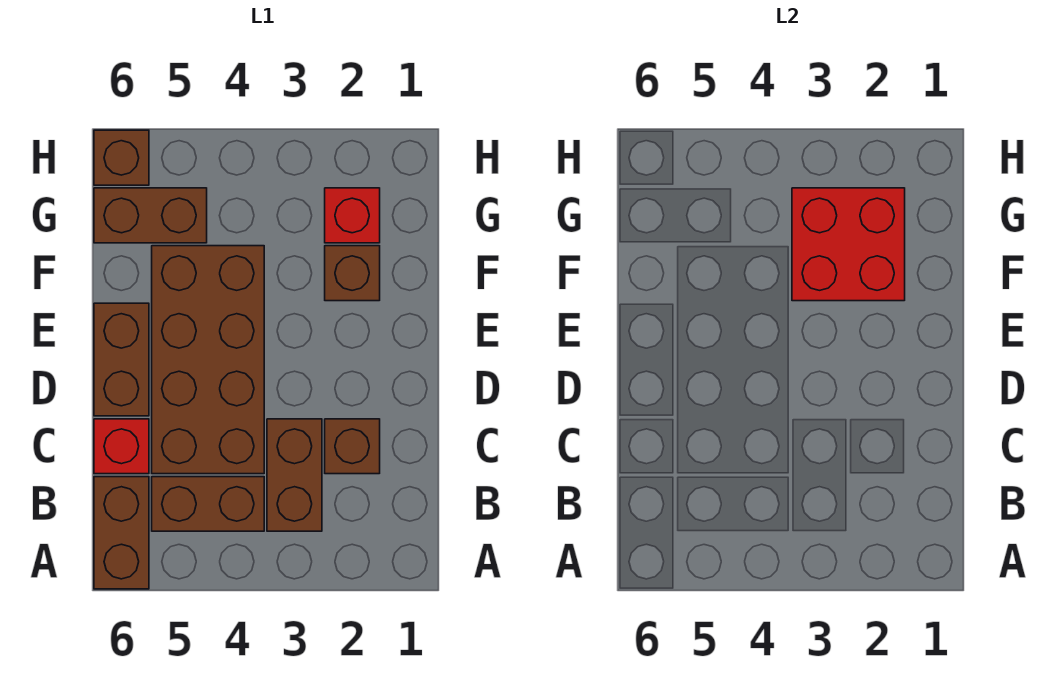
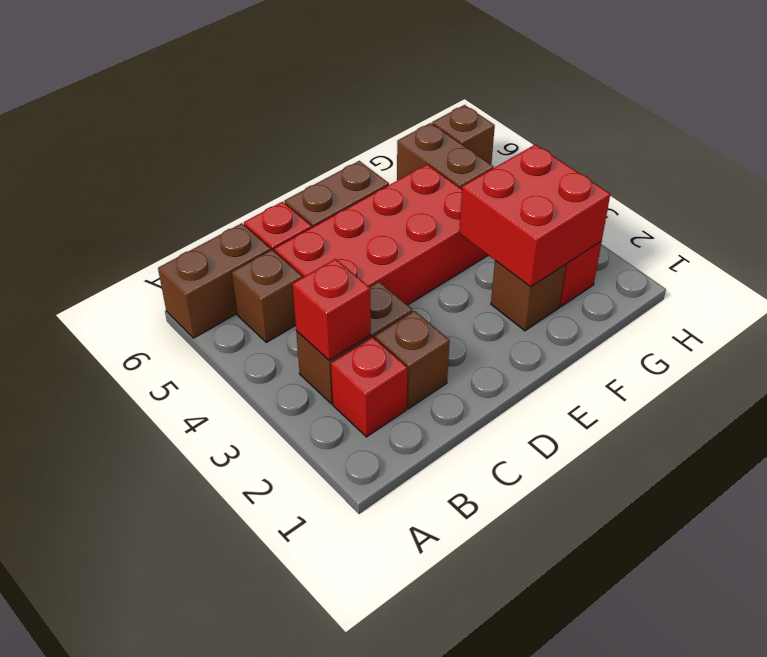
none -> red 1x1 brick [331,337,408,437]
none -> red 1x1 brick [293,259,371,360]
brown 1x2 brick [152,477,264,531] -> brown 1x1 brick [232,250,303,342]
brown 2x4 brick [152,246,264,474] -> red 2x4 brick [274,164,488,305]

